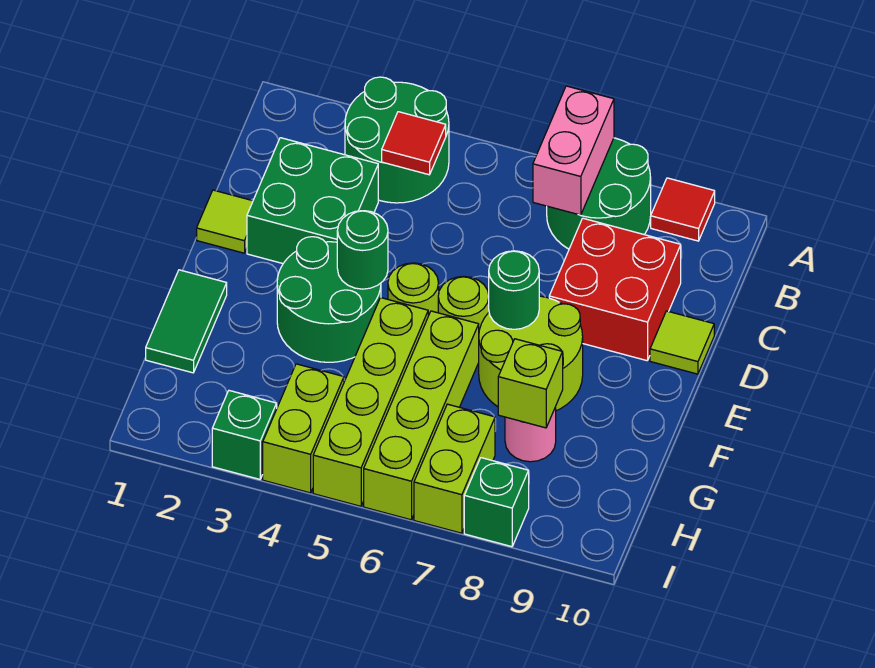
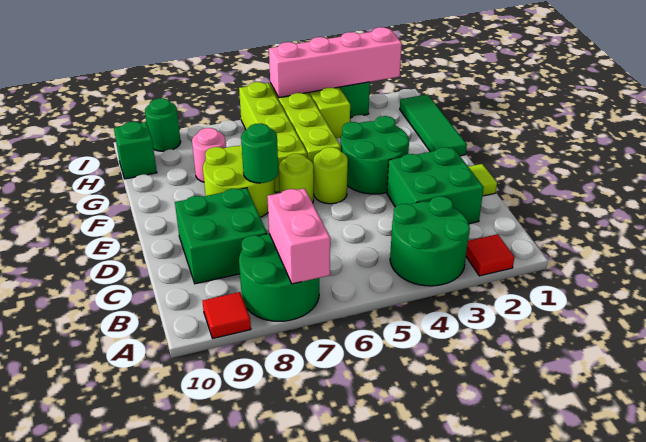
red 1x1 tile [382,112,446,175] -> red 1x1 tile moved to [466,234,515,276]
red 2x2 brick [549,218,681,361] -> green 2x2 brick [175,188,267,284]
lime 1x1 tile [650,311,714,374] -> none
green 1x1 round brick [337,211,388,289] -> green 1x1 round brick moved to [145,98,181,151]
green 1x2 tile [146,270,227,373] -> green 1x3 tile [400,94,467,156]
lime 1x1 brick [498,339,563,428] -> none
lime 1x2 brick [414,404,495,533] -> none
none -> pink 1x4 brick [269,27,402,98]
green 1x1 brick [464,458,529,547] -> green 1x1 brick moved to [114,122,157,179]

